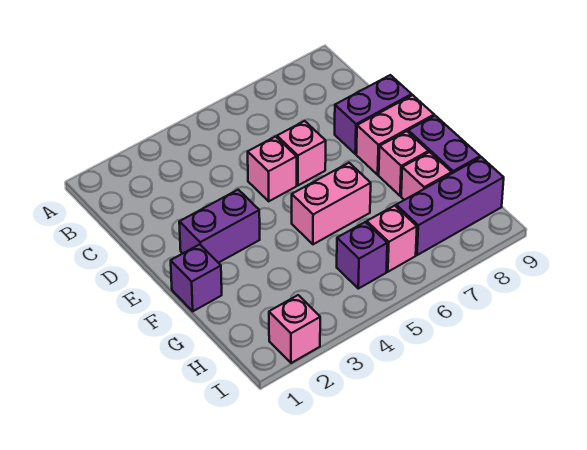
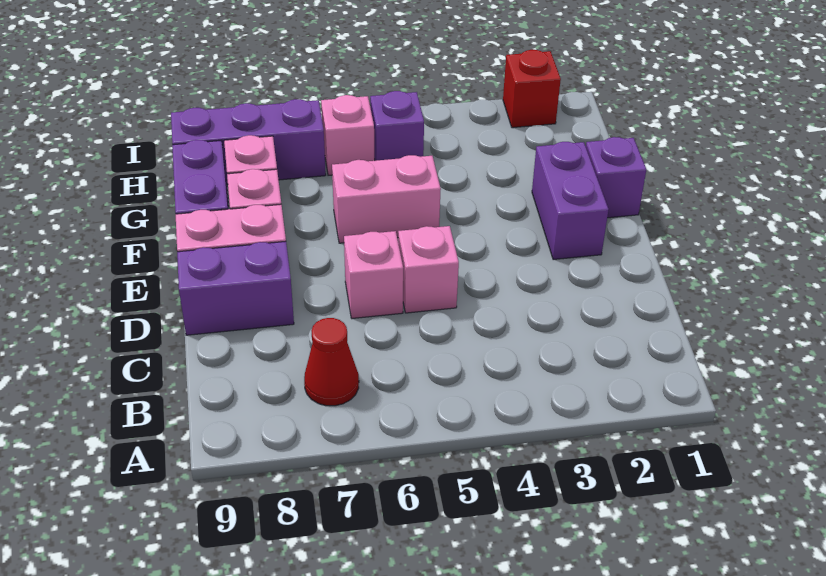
none -> red 1x1 cone [304,318,359,406]
purple 1x2 brick [179,190,260,263] -> purple 1x2 brick turned to [532,142,609,260]
pink 1x1 brick [269,295,320,363] -> red 1x1 brick [503,50,561,128]

